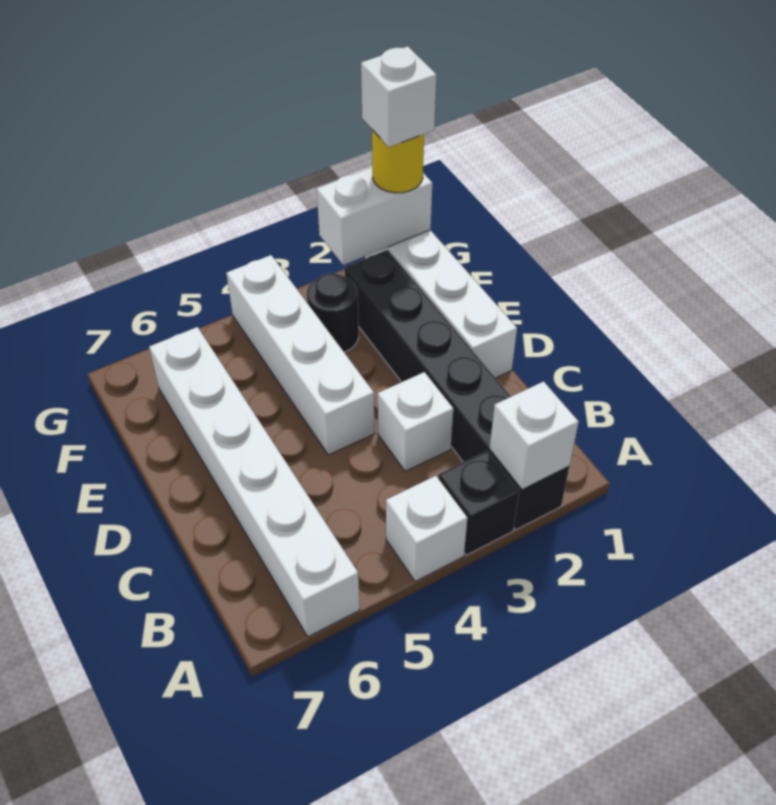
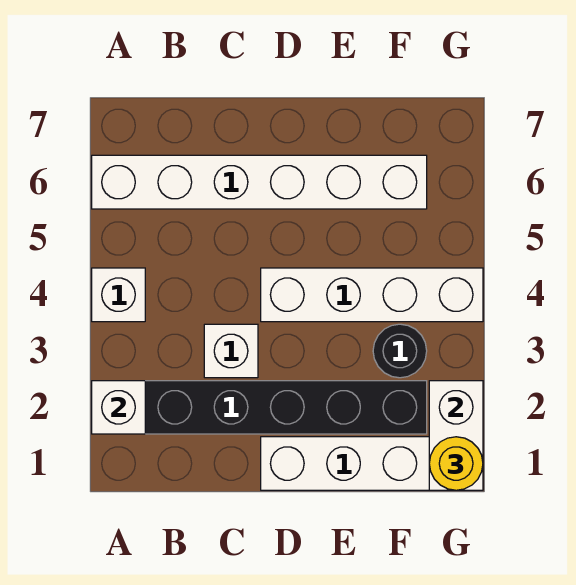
black 1x1 brick [438,451,519,555] -> none
white 1x1 brick [361,46,437,147] -> none

